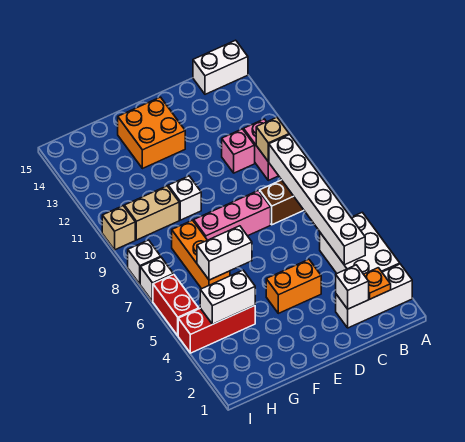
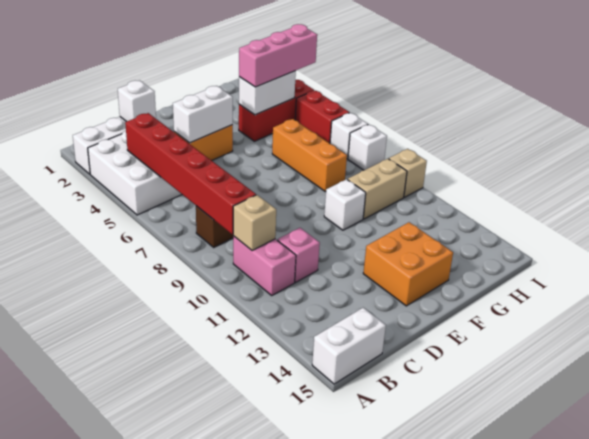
orange 1x1 plate [364,268,391,299] -> none
white 1x6 brick [269,134,365,265] -> red 1x6 brick [125,113,256,235]
pink 1x3 brick [194,191,271,240] -> pink 1x3 brick moved to [239,24,317,87]
white 1x2 brick [197,226,252,280] -> white 1x2 brick moved to [173,86,233,143]

